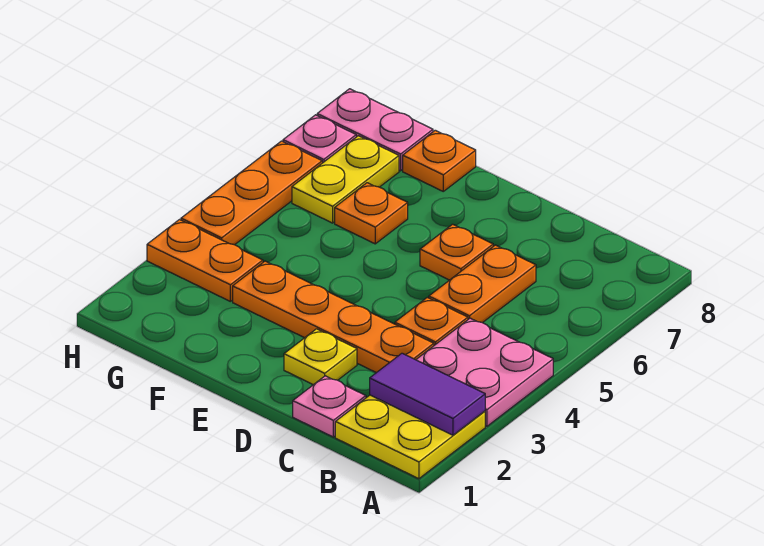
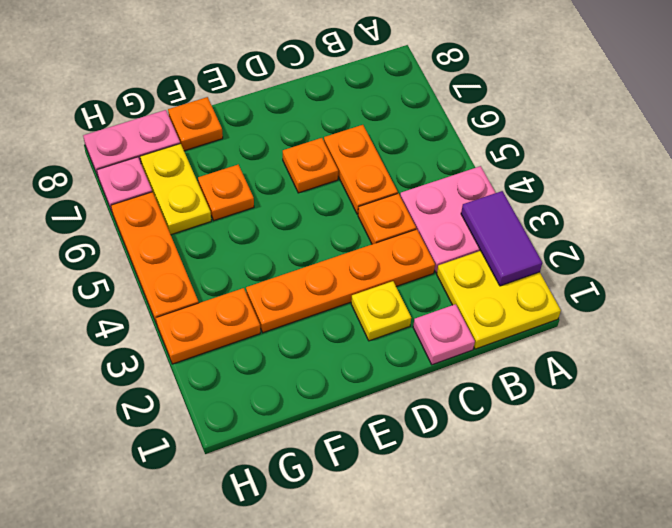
purple 1x2 tile [370,353,485,435] -> purple 1x2 tile turned to [461,191,542,286]

